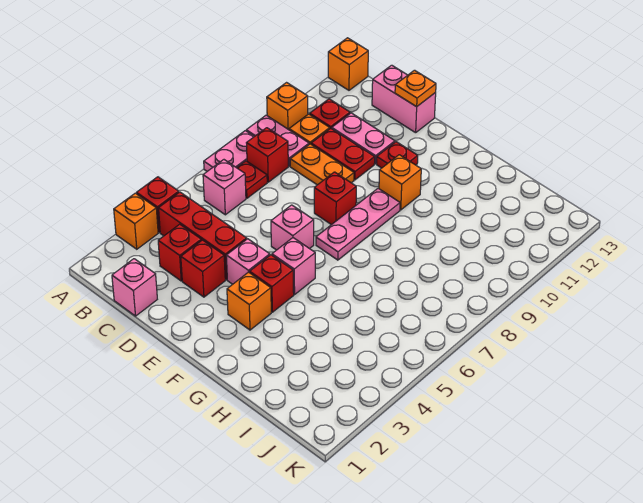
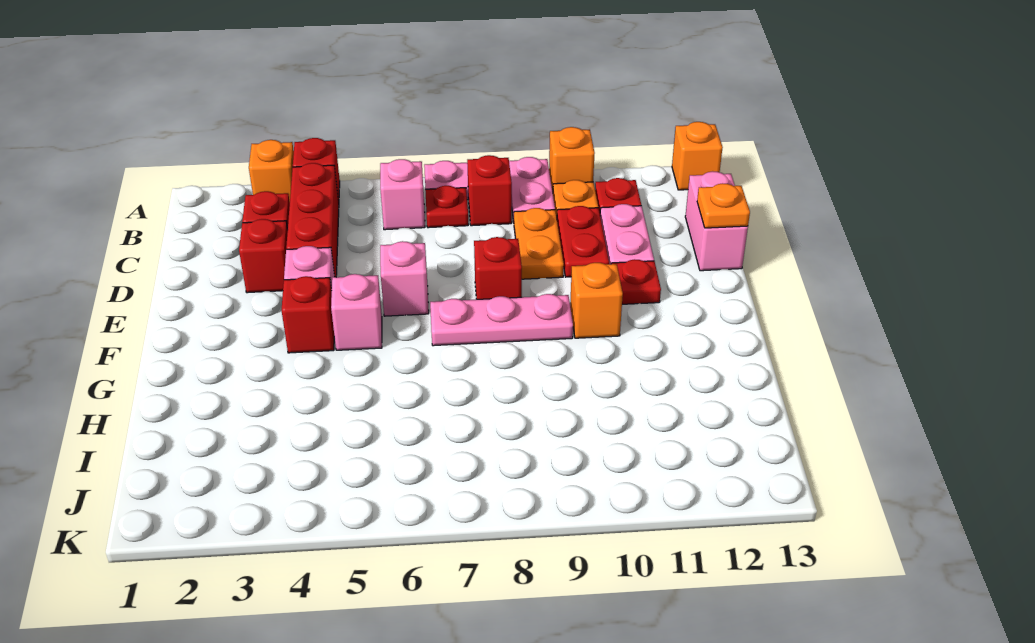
pink 1x1 brick [112,259,157,316] -> none
orange 1x1 brick [227,272,271,330] -> none

